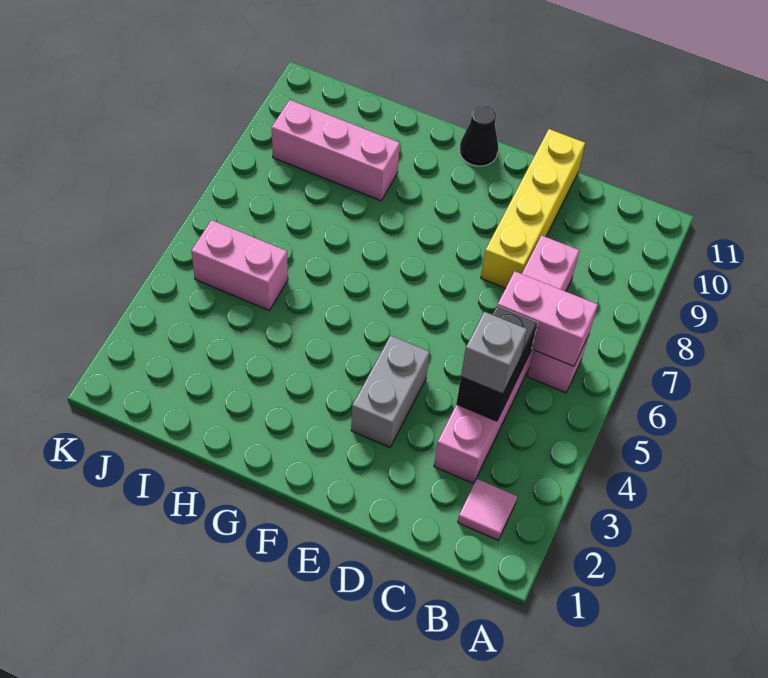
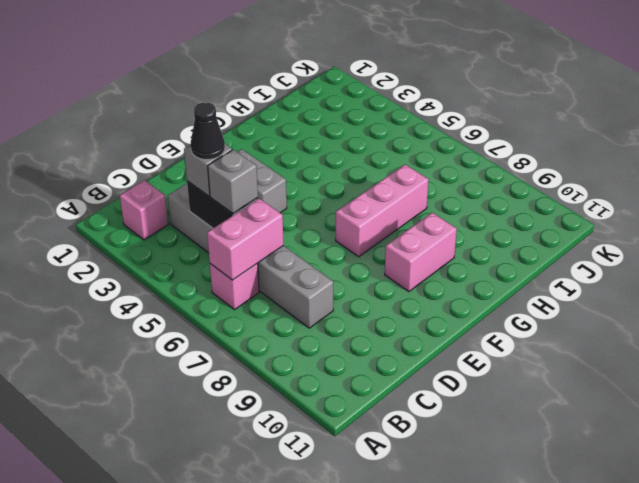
pink 1x1 tile [458,479,517,540] -> pink 1x1 brick [120,180,168,240]
pink 1x6 brick [434,235,579,484] -> grey 1x6 brick [168,184,333,328]
none -> grey 1x1 brick [208,150,258,213]
yellow 1x4 brick [481,129,585,288] -> none
black 1x1 cone [460,105,498,166] -> black 1x1 cone moved to [190,103,225,159]
pink 1x3 brick [272,100,400,201] -> pink 1x3 brick moved to [336,165,428,257]
pink 1x2 brick [191,220,288,310] -> pink 1x2 brick moved to [385,213,457,292]

